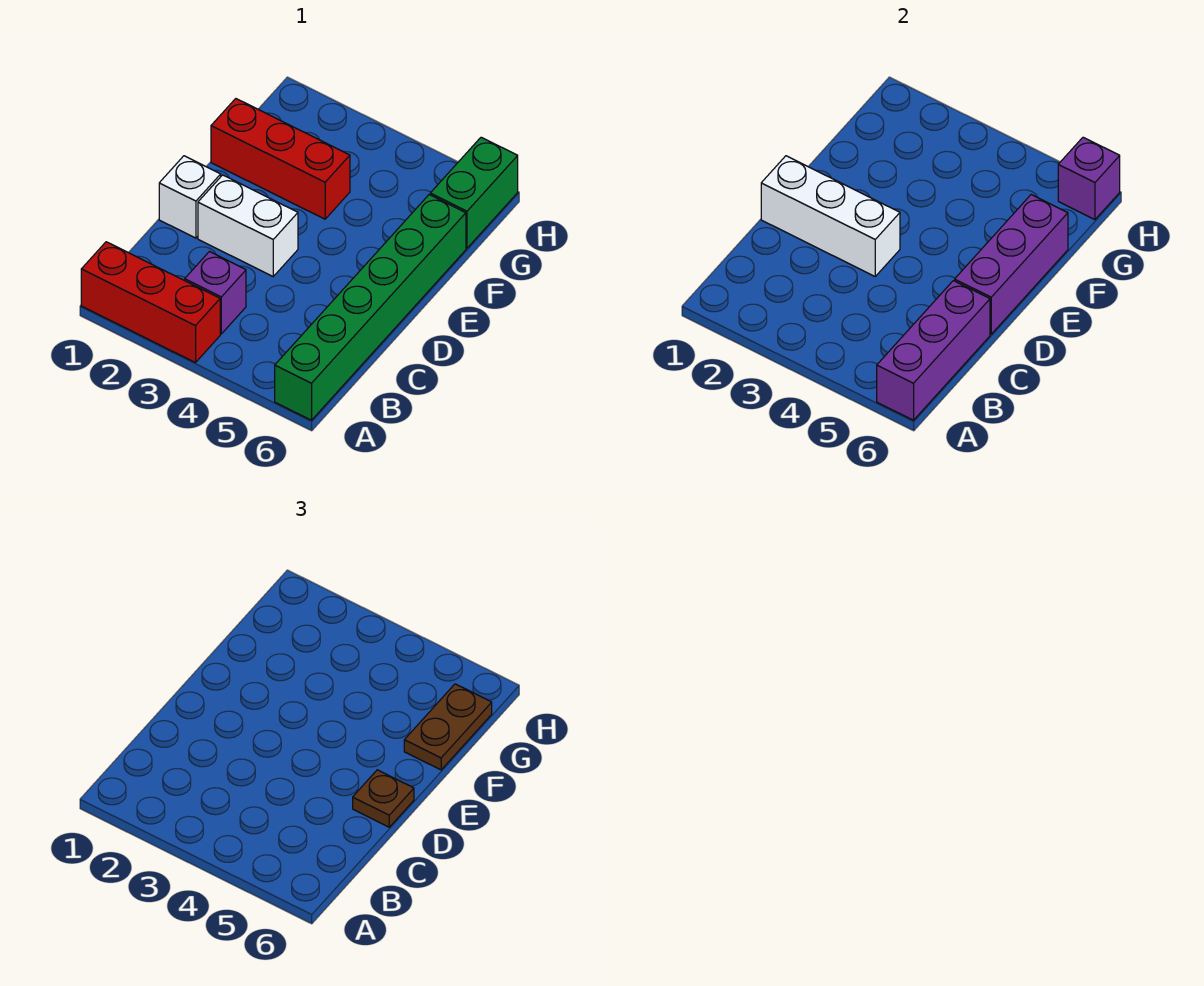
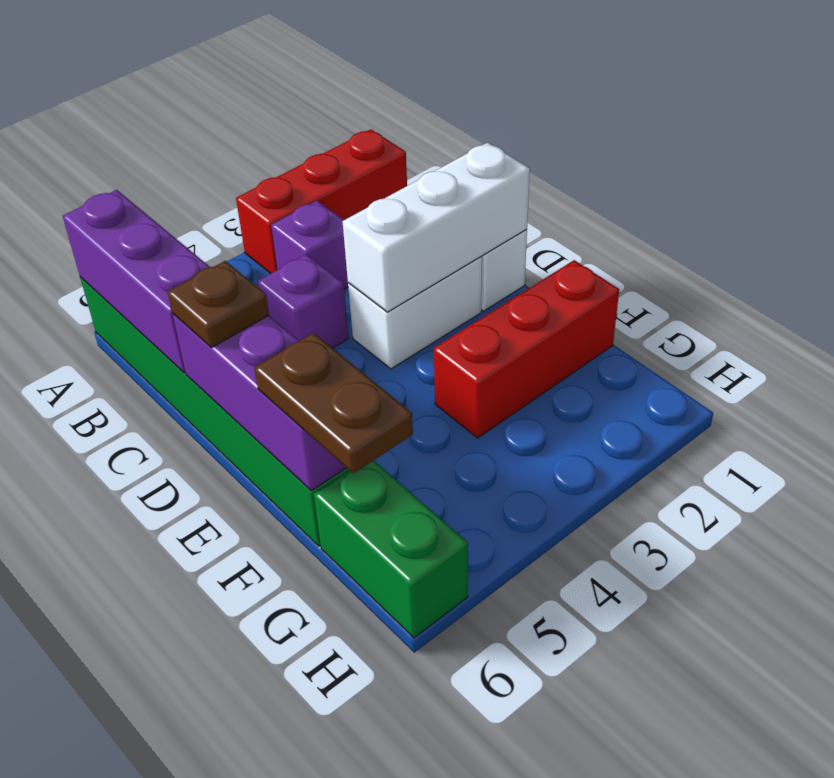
purple 1x1 brick [1058,137,1120,220] -> purple 1x1 brick moved to [258,255,349,348]

